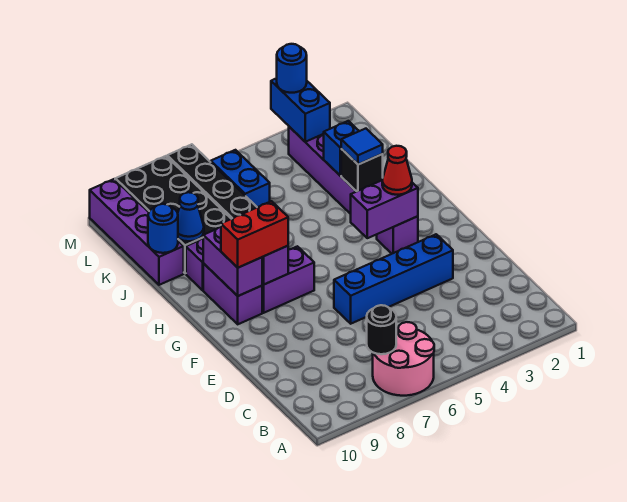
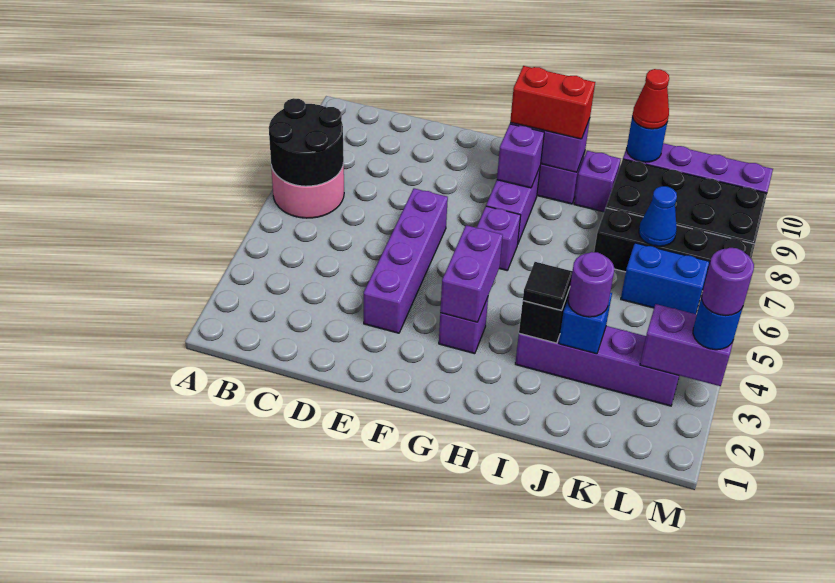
black 1x1 round brick [367,305,396,354] -> black 2x2 round brick [269,98,344,186]
blue 1x4 brick [334,234,453,324] -> purple 1x4 brick [364,188,448,333]
red 1x1 cone [382,146,412,195] -> red 1x1 cone moved to [632,69,669,129]
none -> purple 1x1 brick [477,206,521,270]
red 1x2 brick [221,201,288,268] -> red 1x2 brick turned to [510,66,595,139]
blue 1x1 tile [341,129,383,165] -> black 1x1 tile [523,262,572,311]
none -> purple 1x1 round brick [568,252,614,317]
blue 1x1 cone [178,192,204,241] -> blue 1x1 cone moved to [639,186,677,246]
blue 1x2 brick [271,78,330,142] -> purple 1x2 brick [640,304,733,386]
none -> purple 1x1 round brick [702,248,754,316]

